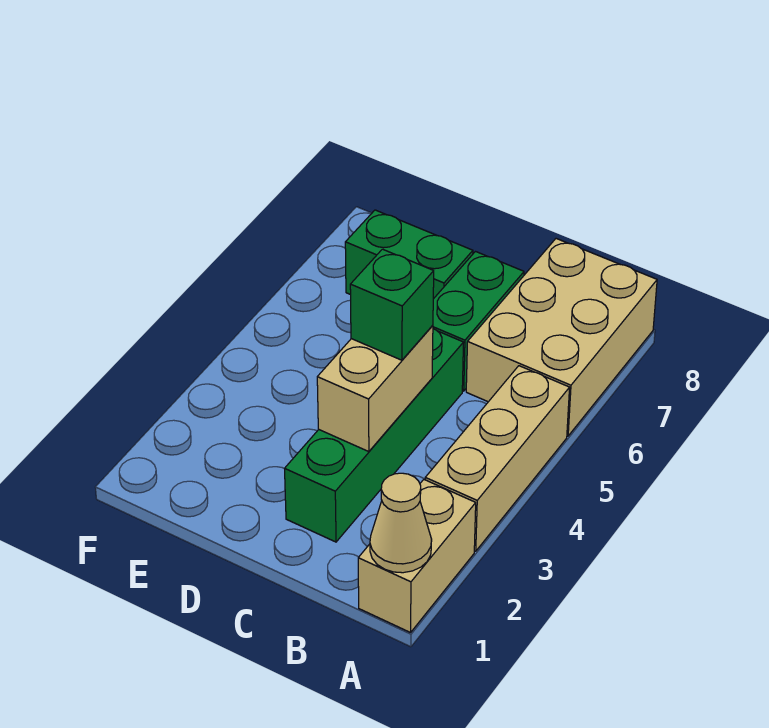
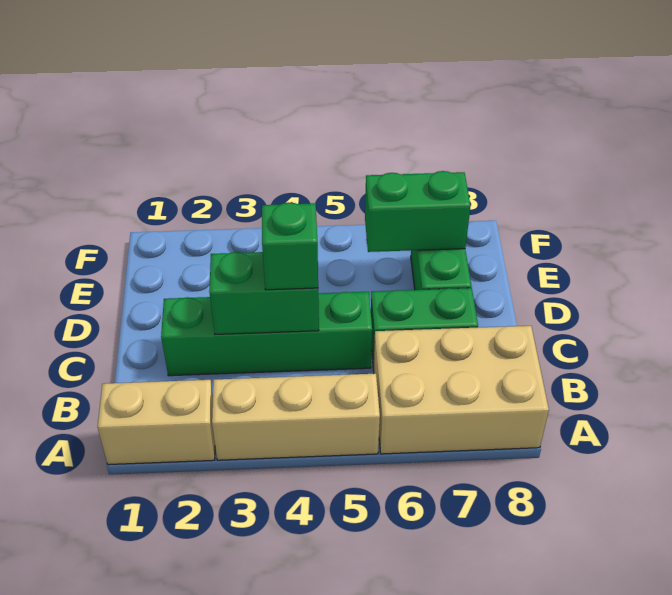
tan 1x1 cone [370,473,432,573] -> none
tan 1x2 brick [317,325,433,452] -> green 1x2 brick [209,252,319,334]
none -> green 1x2 brick [365,171,471,252]

